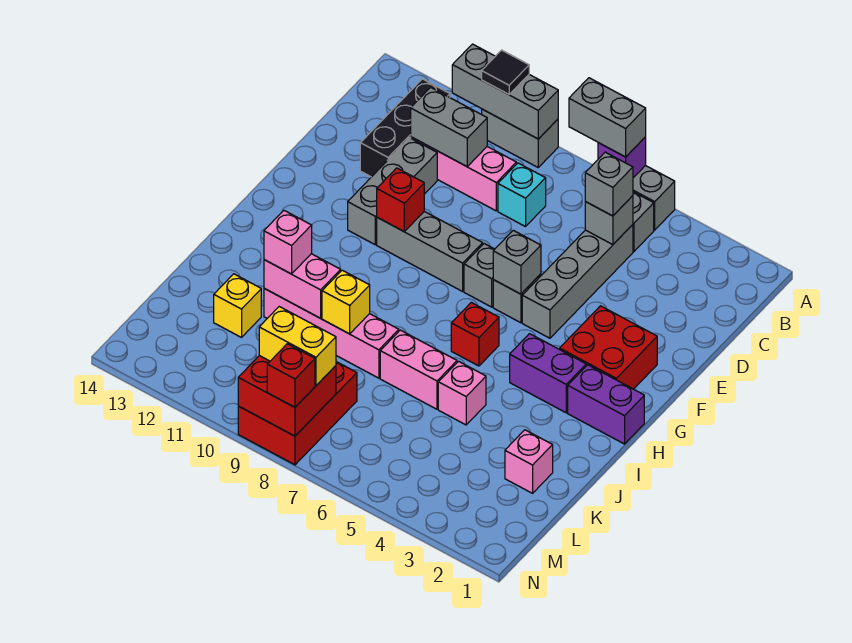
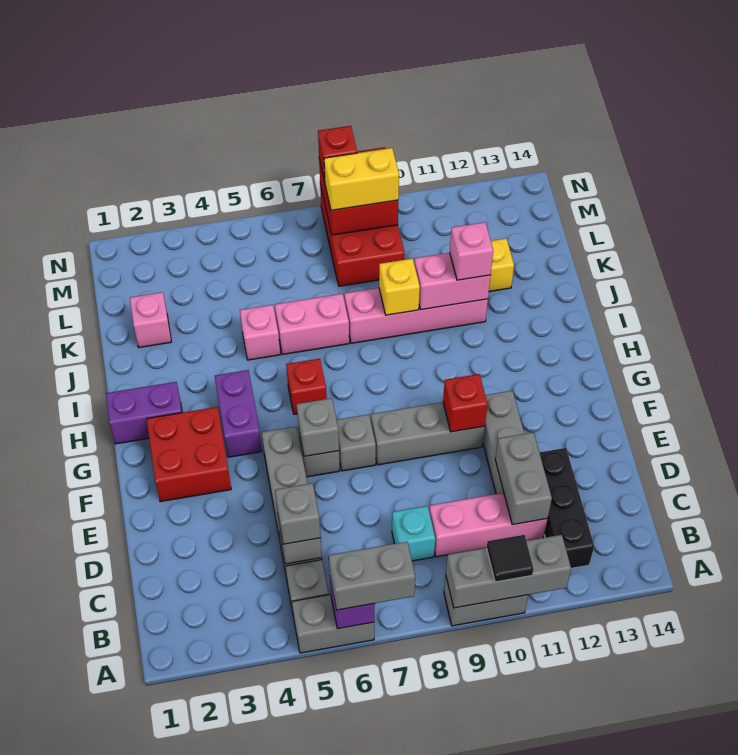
grey 1x2 brick [411,87,487,167] -> grey 1x2 brick turned to [495,432,552,525]
purple 1x2 brick [510,334,586,413] -> purple 1x2 brick turned to [215,370,262,457]

